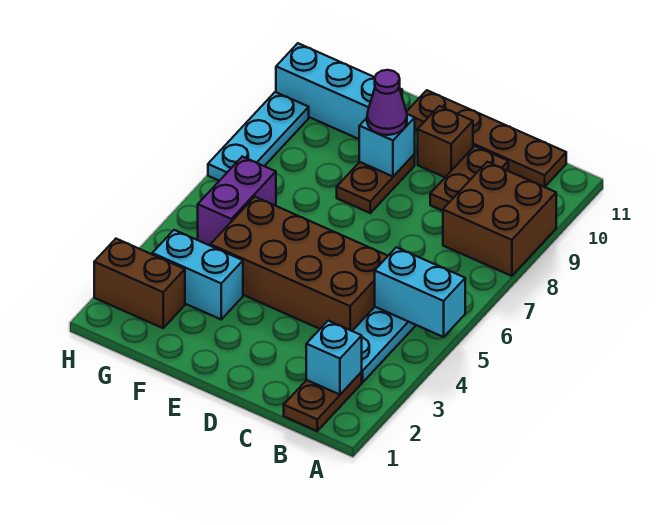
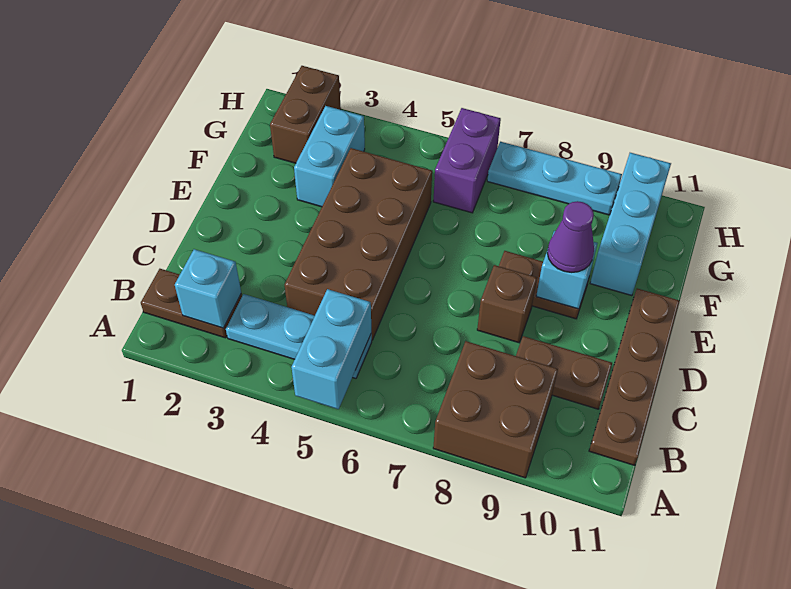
brown 1x1 brick [418,106,473,177] -> brown 1x1 brick moved to [477,265,537,343]
purple 1x2 brick [198,157,276,245] -> purple 1x2 brick turned to [433,108,501,213]

